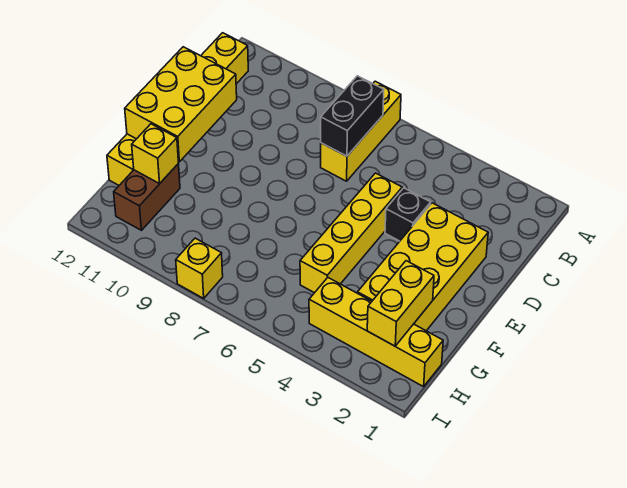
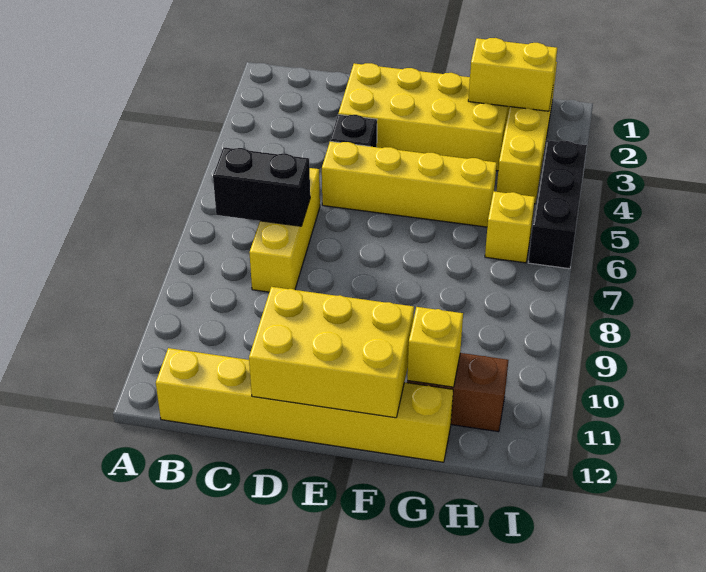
yellow 1x3 brick [321,81,401,181] -> yellow 1x3 brick turned to [249,168,320,292]
none -> black 1x3 brick [528,140,587,269]
yellow 1x1 brick [176,238,223,298] -> yellow 1x1 brick moved to [485,192,535,263]

